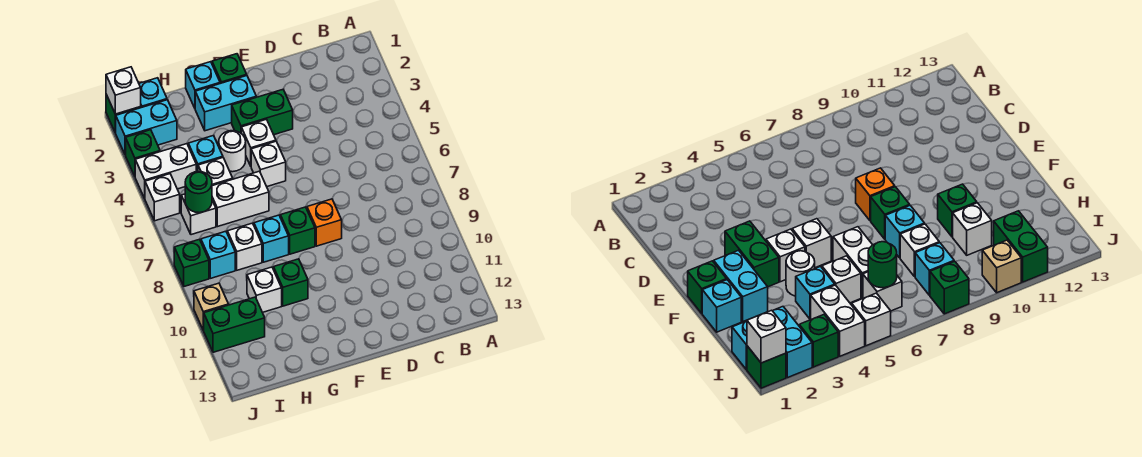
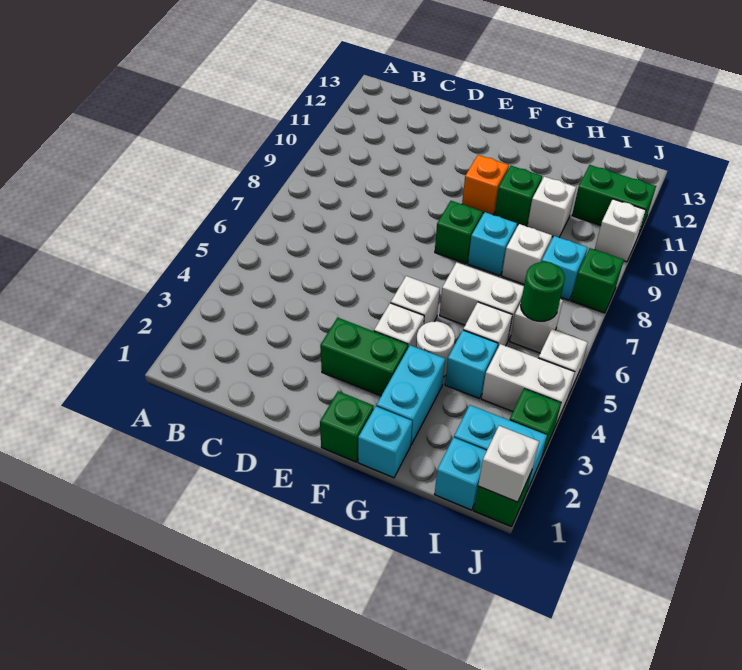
orange 1x1 brick [307,199,342,246] -> orange 1x1 brick moved to [462,155,509,215]
cyan 1x2 brick [195,76,256,131] -> cyan 1x2 brick turned to [376,345,445,445]
tan 1x1 brick [194,283,229,330] -> white 1x1 brick [595,199,646,262]

